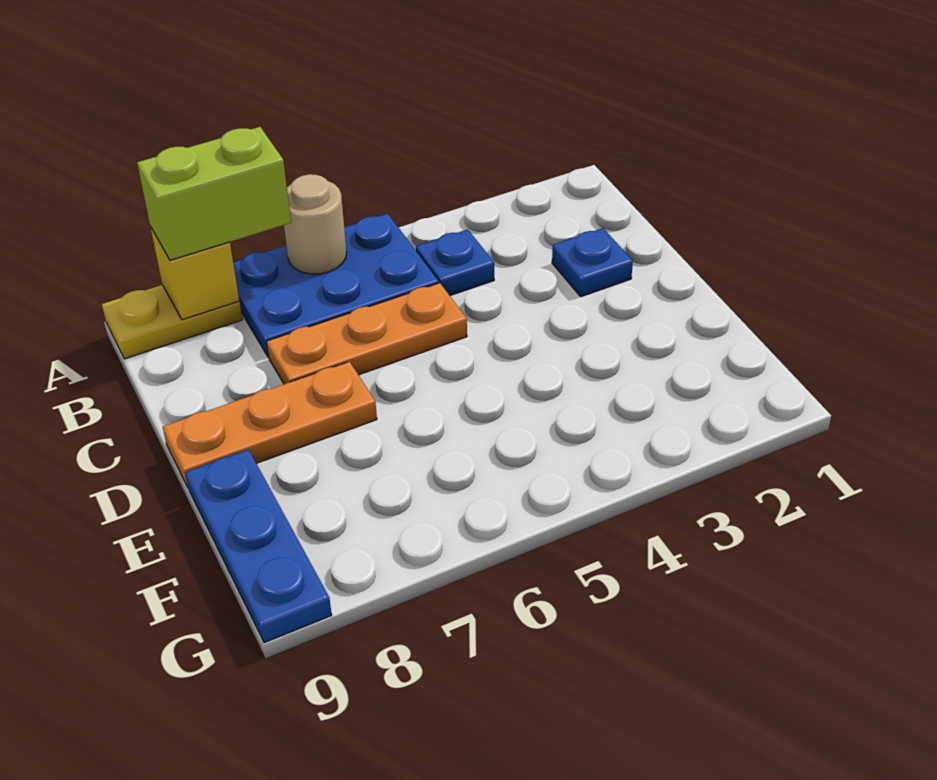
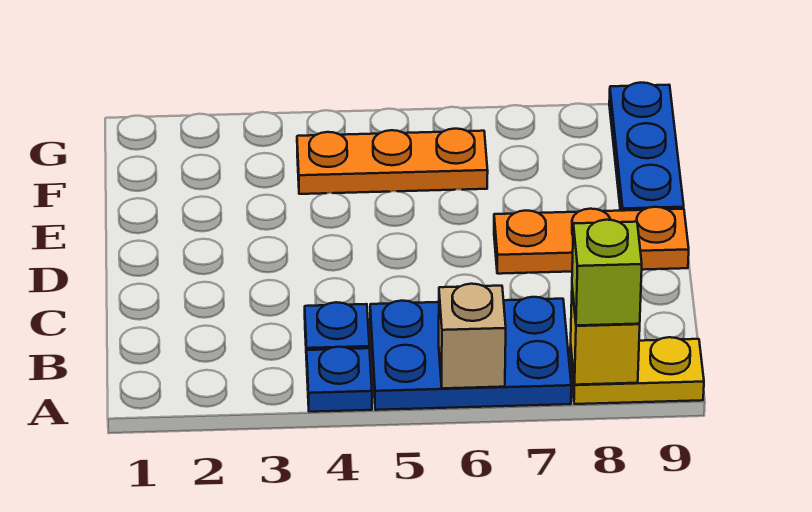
tan 1x1 round brick [284,174,346,274] -> tan 1x1 brick [439,284,506,388]
lime 1x2 brick [137,127,291,260] -> lime 1x1 brick [572,220,642,326]
blue 1x1 plate [552,228,633,297] -> blue 1x1 plate moved to [307,347,372,412]
orange 1x3 plate [267,283,467,384] -> orange 1x3 plate moved to [297,129,488,194]

